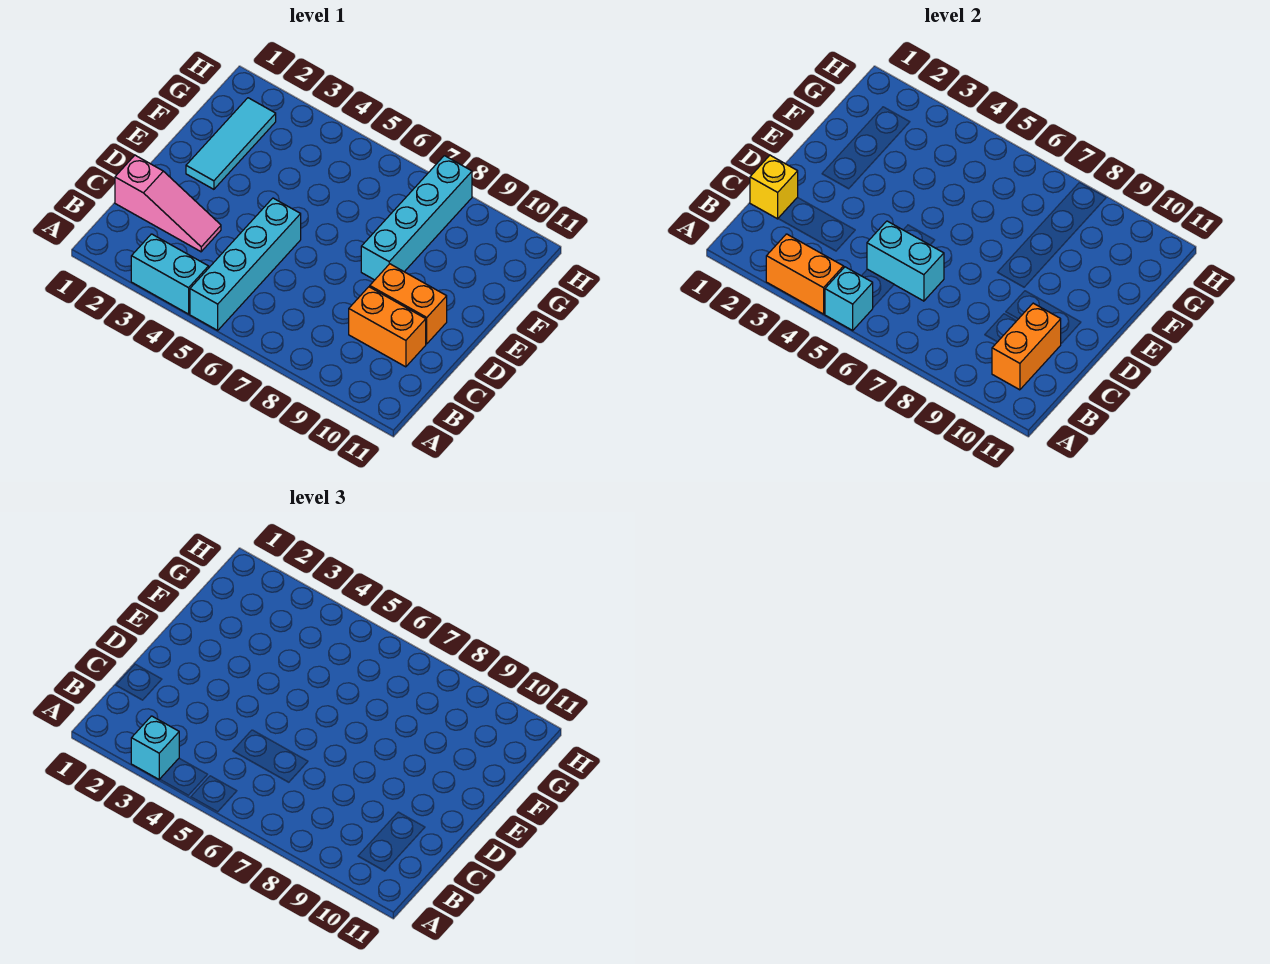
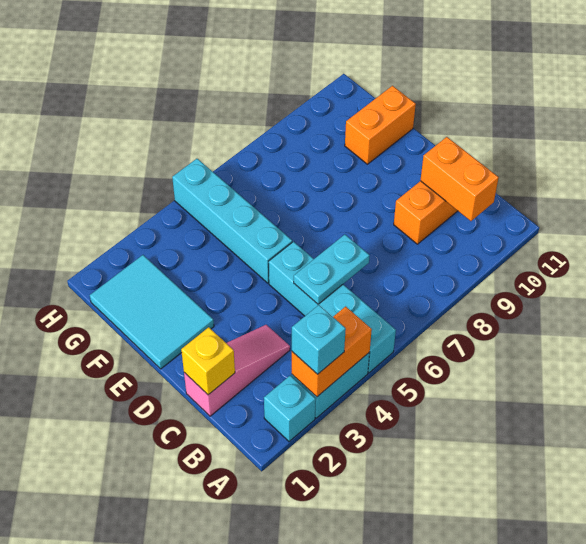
cyan 1x1 brick [825,267,873,330] -> cyan 1x1 brick moved to [264,375,316,442]
cyan 1x2 brick [867,221,944,301] -> cyan 1x2 plate [294,235,370,304]
orange 1x2 brick [370,264,447,344] -> orange 1x2 brick moved to [345,86,416,164]
cyan 1x3 tile [186,98,276,189] -> cyan 2x3 tile [90,255,214,369]
cyan 1x4 brick [361,156,472,280] -> cyan 1x4 brick moved to [172,159,292,283]

